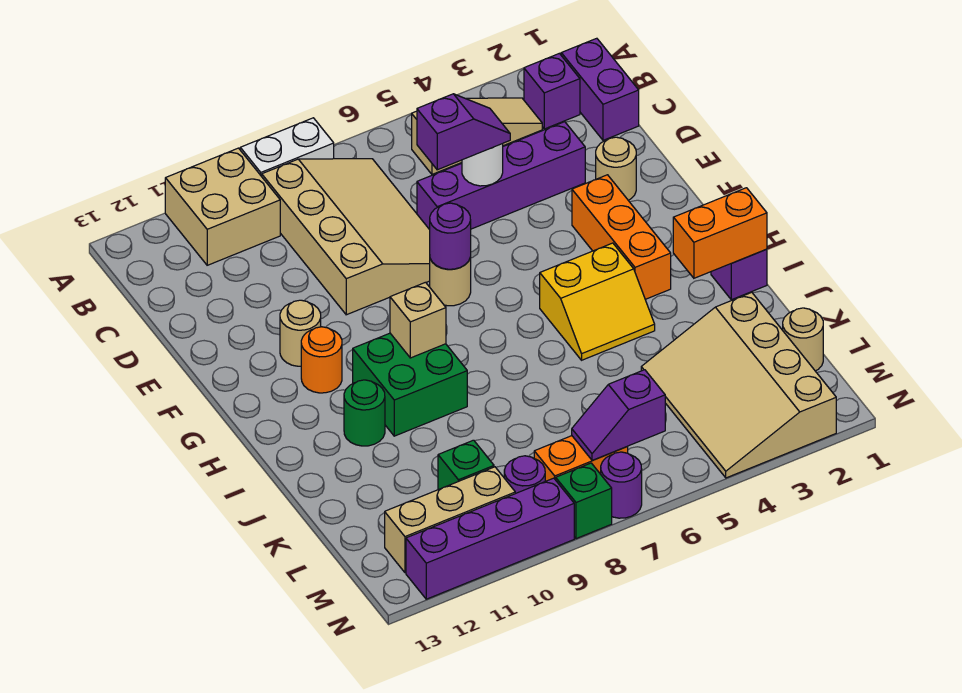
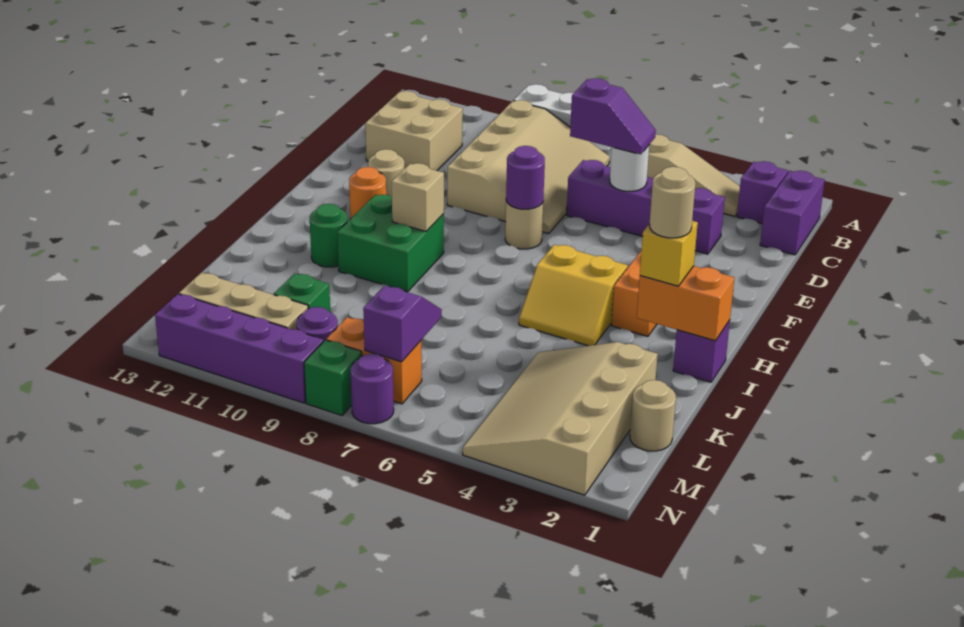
tan 2x2 brick [165,148,280,265] -> tan 2x2 brick moved to [365,91,463,171]
tan 1x1 round brick [596,137,636,200] -> tan 1x1 round brick moved to [649,167,696,238]
none -> yellow 1x1 brick [640,221,698,286]
purple 1x2 slope [572,370,665,461] -> purple 1x2 slope turned to [363,286,441,362]

